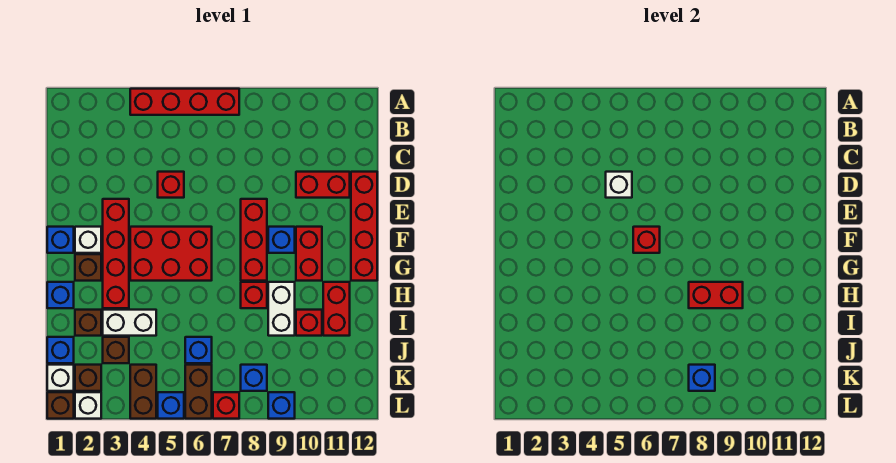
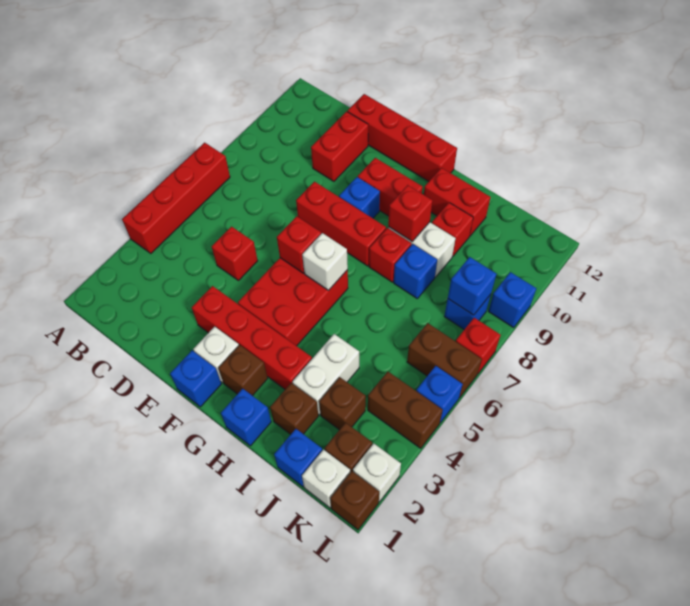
white 1x1 brick [606,172,632,198] -> white 1x1 brick moved to [302,233,348,290]
red 1x2 brick [689,282,743,308] -> red 1x1 brick [388,185,432,241]
blue 1x1 brick [185,337,212,363] -> blue 1x1 brick moved to [394,244,437,298]

